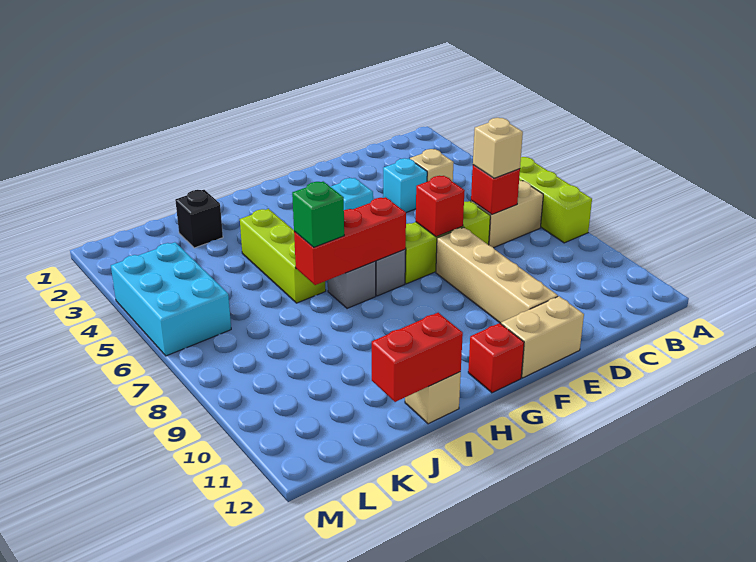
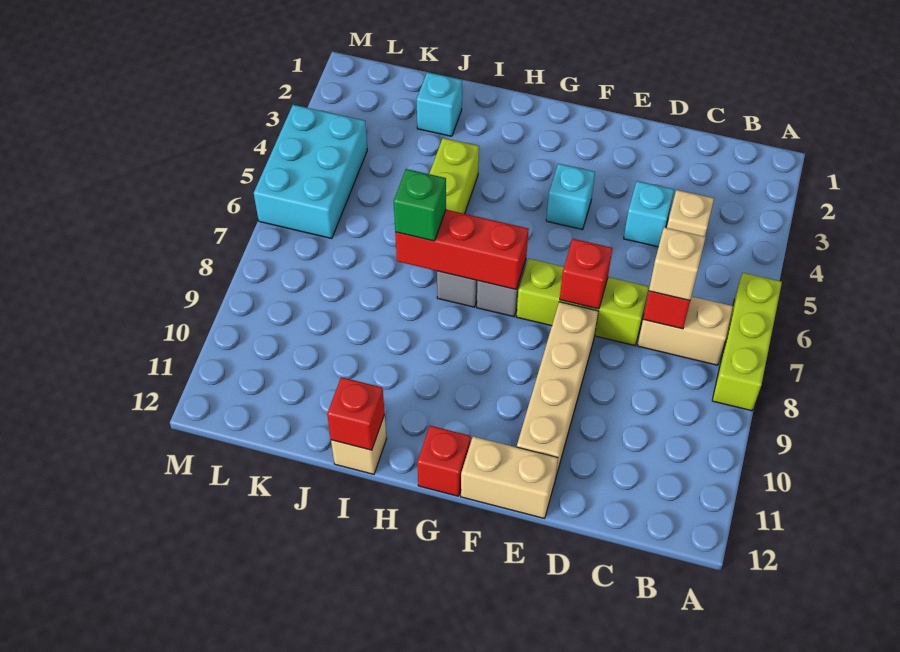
red 1x2 brick [372,313,463,402] -> red 1x1 brick [327,377,385,450]
black 1x1 brick [175,190,223,248] -> cyan 1x1 brick [417,72,462,136]

